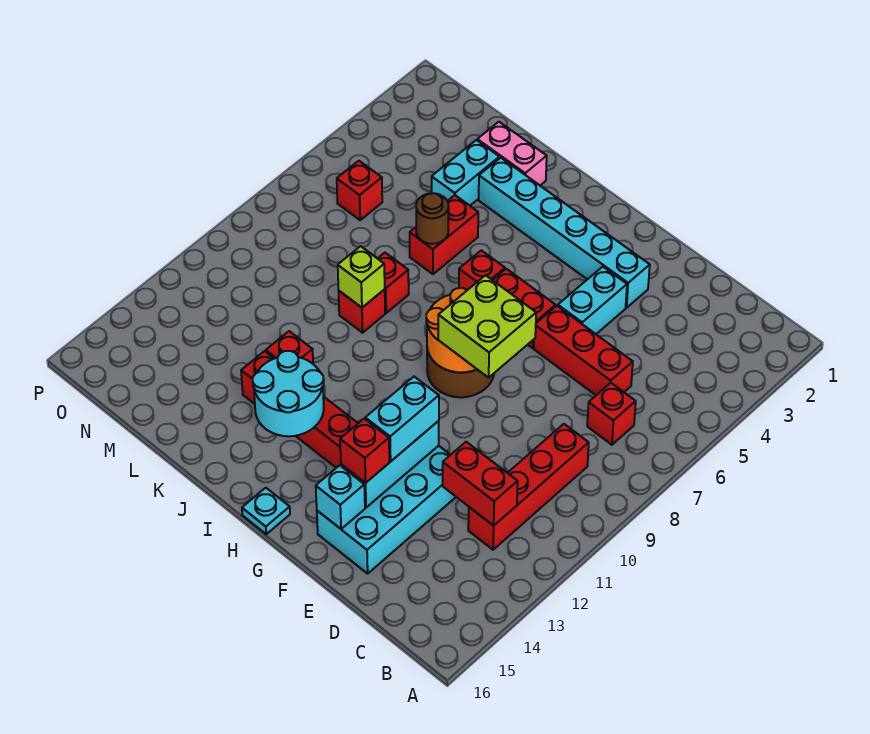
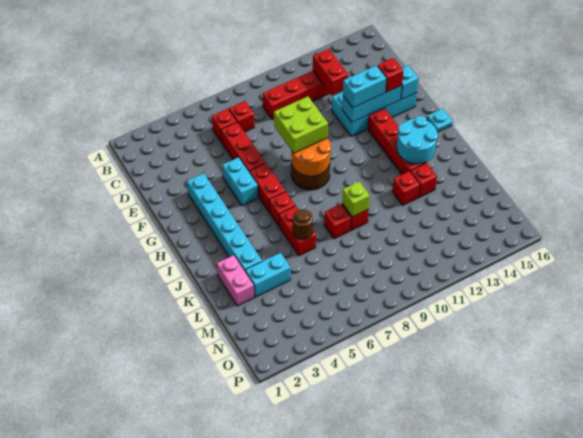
cyan 1x2 brick [558,267,627,334] -> cyan 1x2 brick turned to [222,157,258,206]
red 1x2 brick [410,195,478,274] -> red 1x2 brick turned to [279,206,316,256]
red 1x1 brick [337,161,382,220] -> red 1x1 brick moved to [212,109,237,142]

